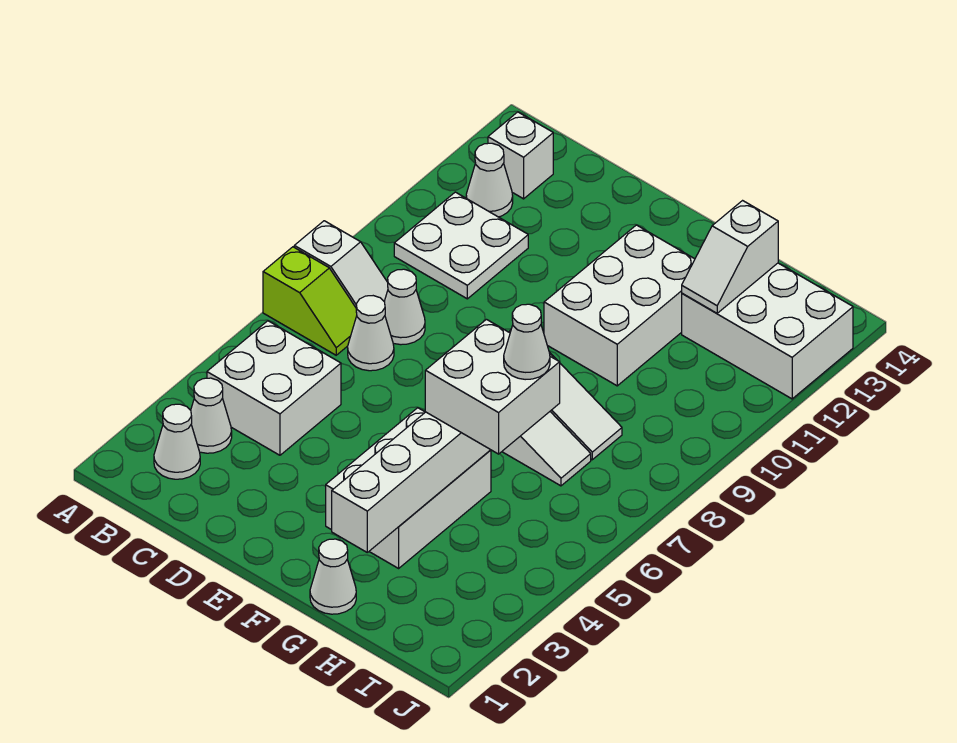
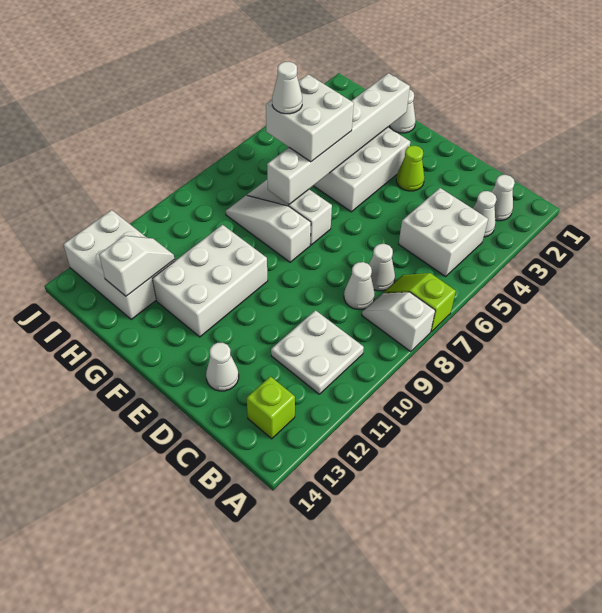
white 1x1 cone [466,143,513,217] -> white 1x1 cone moved to [206,343,239,391]
white 1x1 brick [488,112,553,199] -> lime 1x1 brick [247,376,295,439]
none -> lime 1x1 cone [396,146,424,191]

